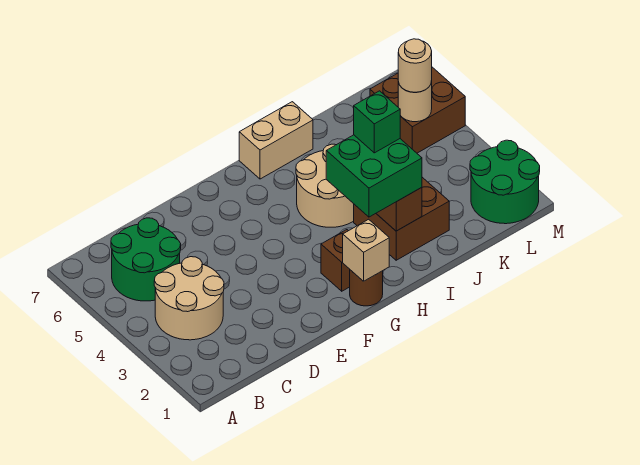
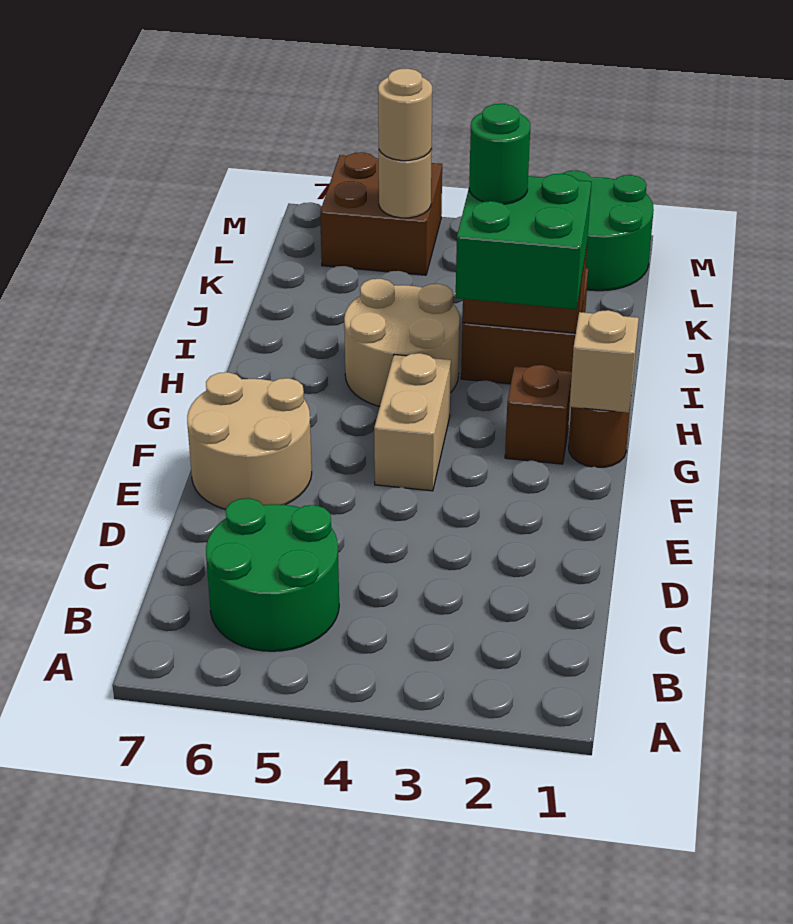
tan 2x2 round brick [154,257,224,340] -> tan 2x2 round brick moved to [187,372,312,509]
tan 1x2 brick [239,102,313,179] -> tan 1x2 brick moved to [374,353,451,491]
green 1x1 brick [354,91,400,153] -> green 1x1 round brick [469,104,530,204]

